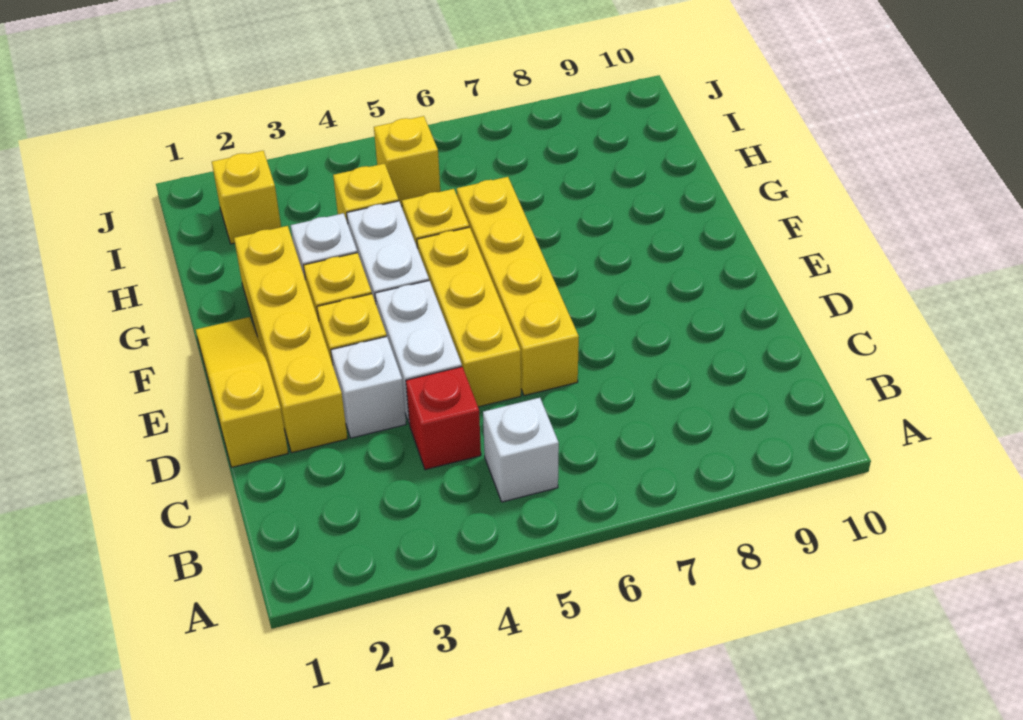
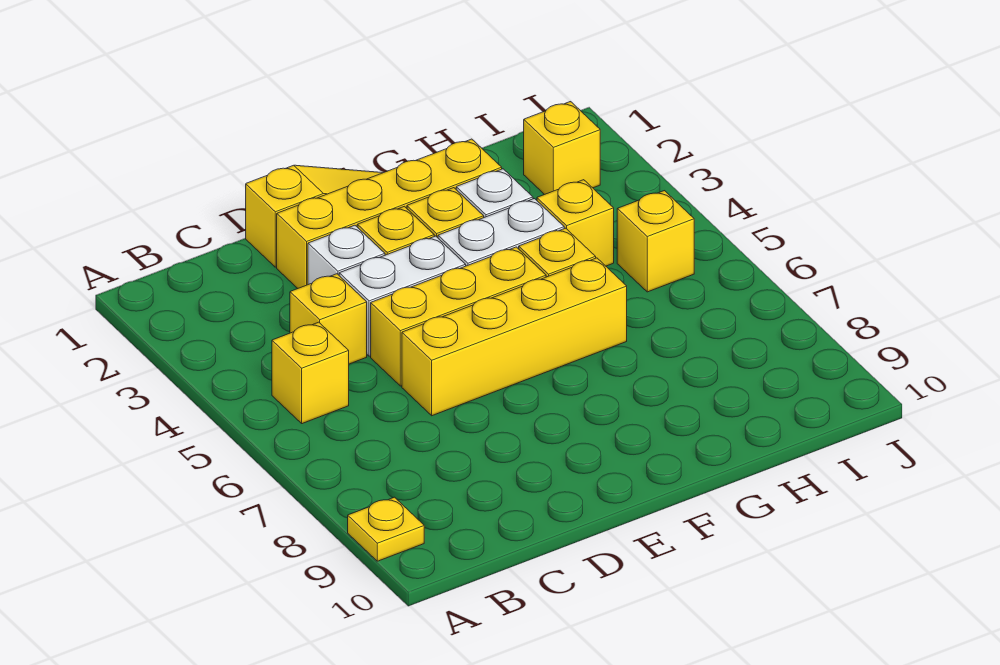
none -> yellow 1x1 plate [348,497,424,561]
white 1x1 brick [483,398,559,502] -> yellow 1x1 brick [272,322,349,424]
red 1x1 brick [406,367,481,470] -> yellow 1x1 brick [290,274,367,364]

